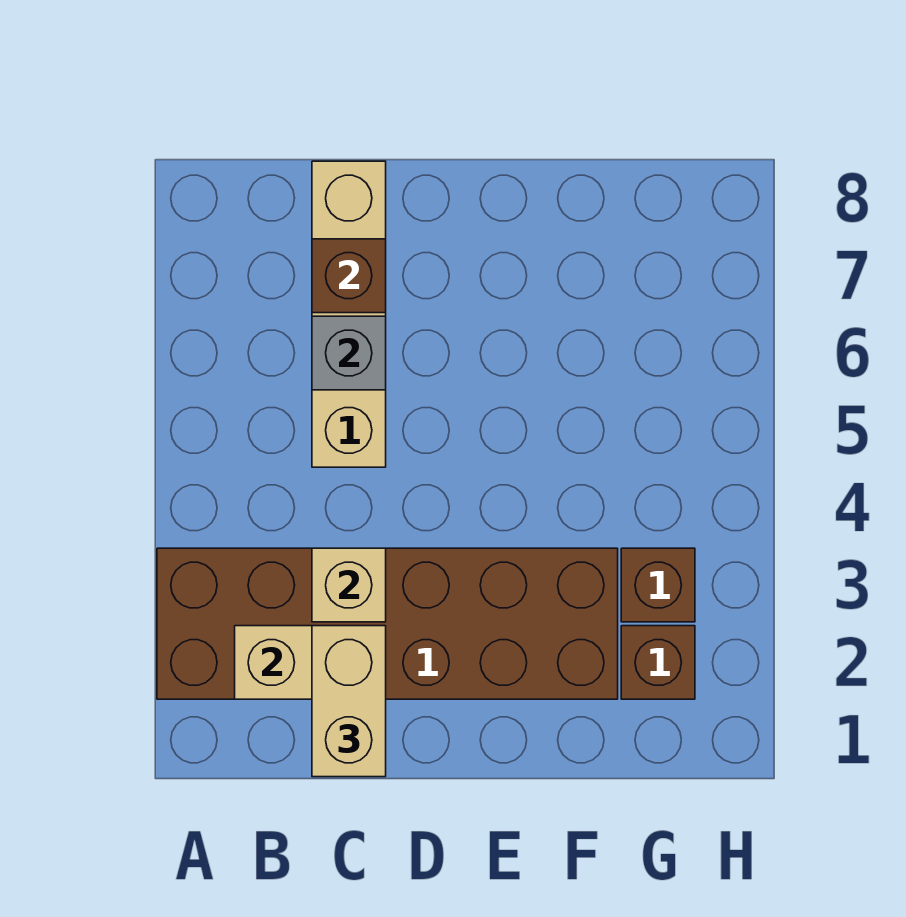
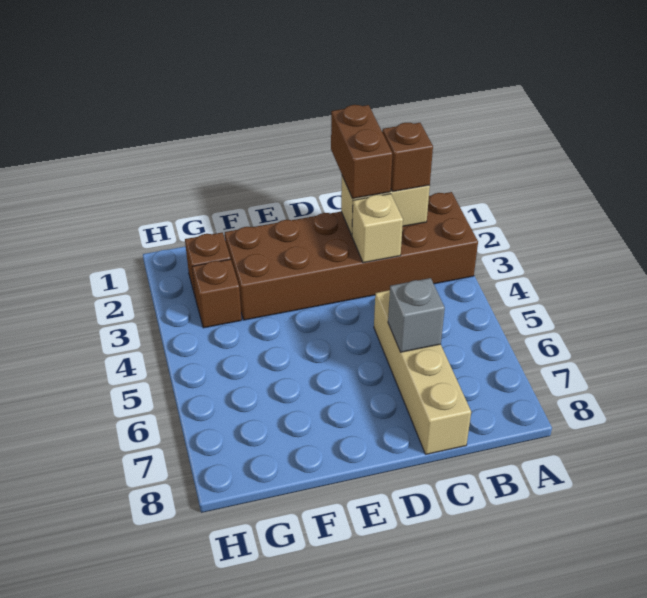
tan 1x2 brick [312,626,386,777] -> brown 1x2 brick [331,105,392,199]
brown 1x1 brick [312,239,386,313] -> brown 1x1 brick moved to [382,123,433,192]

